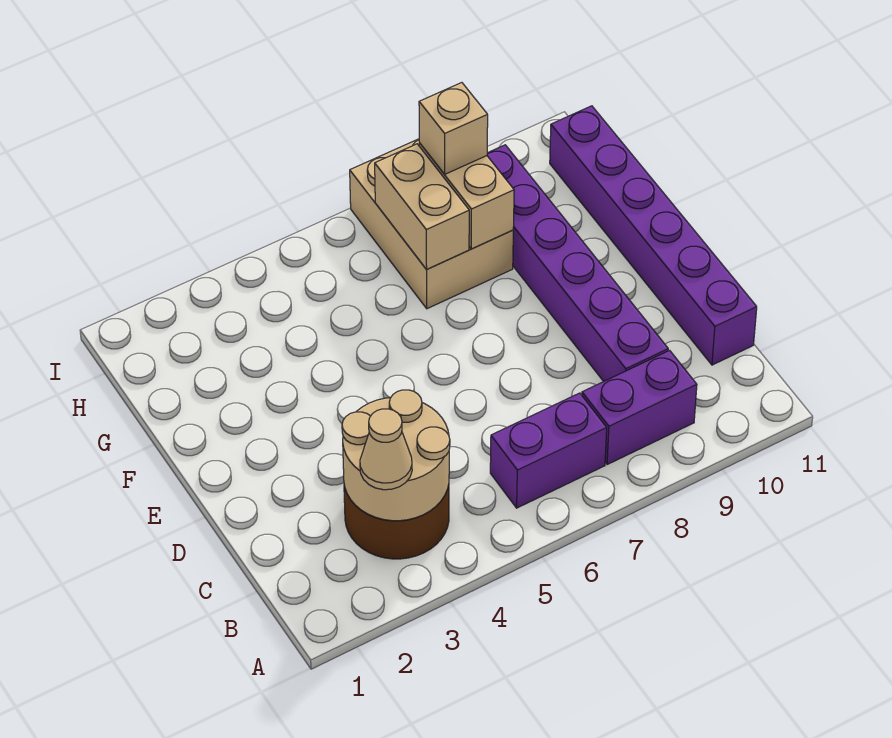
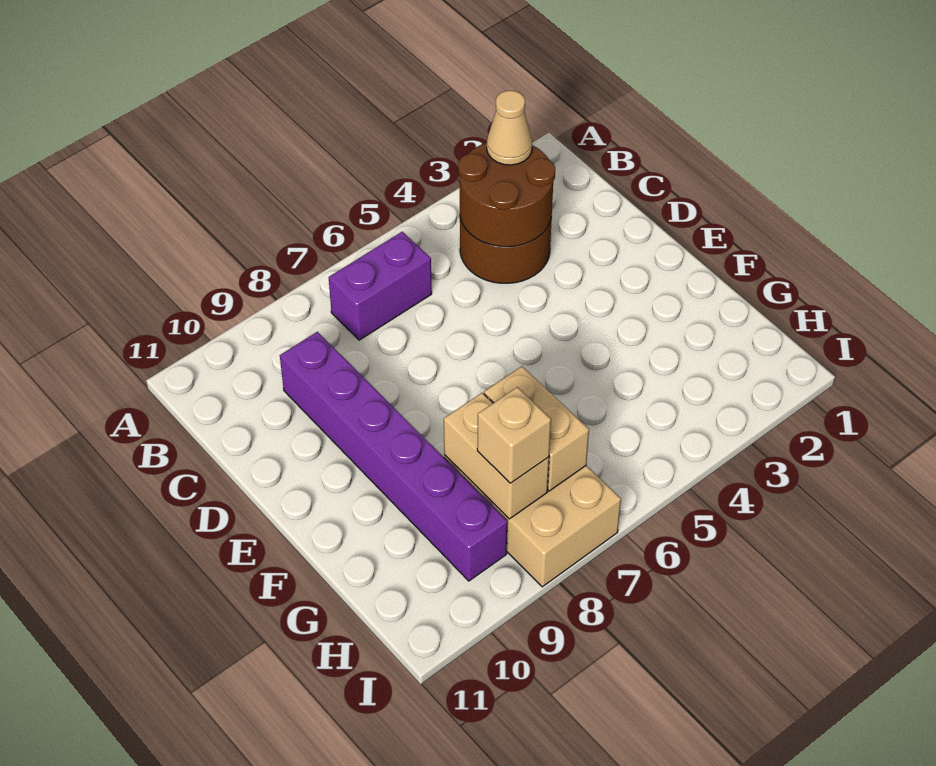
tan 2x2 round brick [342,390,450,521] -> brown 2x2 round brick [458,143,555,247]
purple 1x2 brick [582,350,697,465] -> none
purple 1x6 brick [550,106,757,365] -> none

